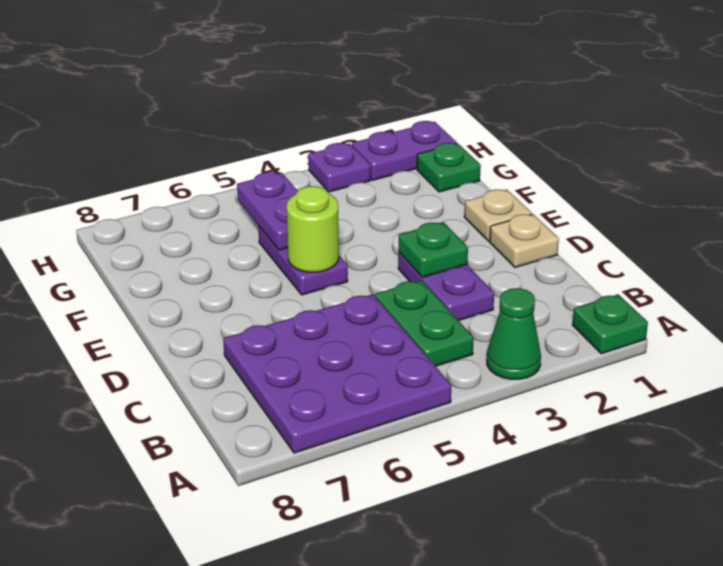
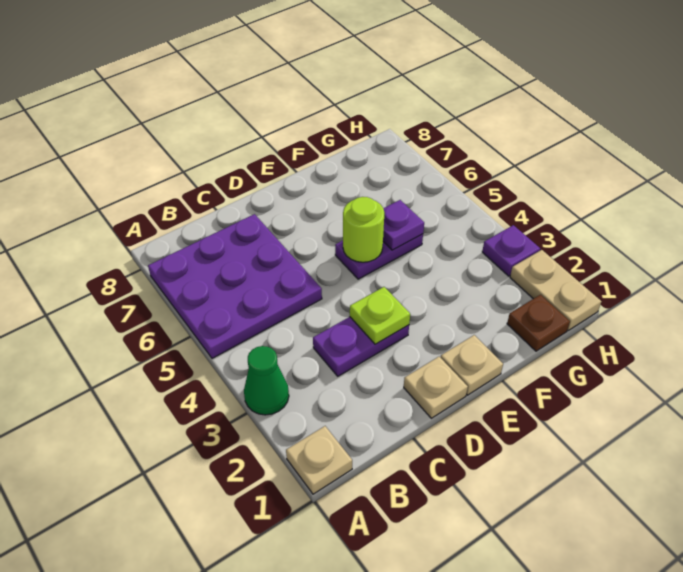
green 1x1 plate [573,294,648,354] -> tan 1x1 plate [286,426,352,494]
green 1x2 plate [375,280,474,366] -> none
green 1x1 plate [399,222,468,277] -> lime 1x1 plate [350,287,410,344]
purple 1x2 plate [237,172,297,250] -> purple 1x1 plate [383,200,424,250]
green 1x1 plate [417,143,481,192] -> brown 1x1 plate [507,295,570,351]
purple 1x2 plate [352,121,457,180] -> tan 1x2 plate [510,250,601,330]

